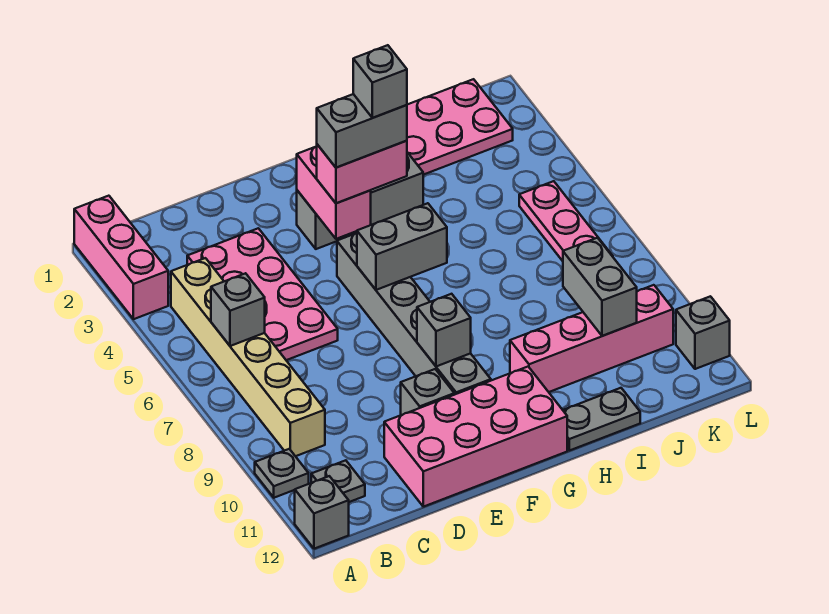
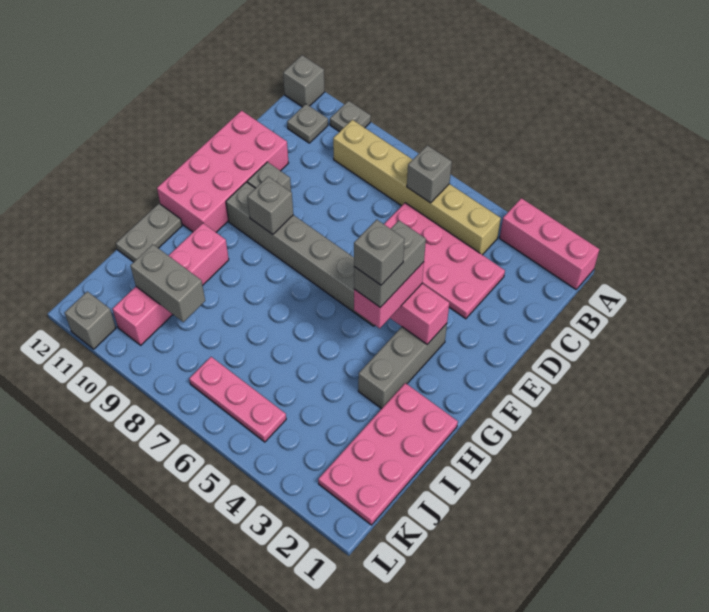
grey 1x2 brick [357,203,447,290] -> none

